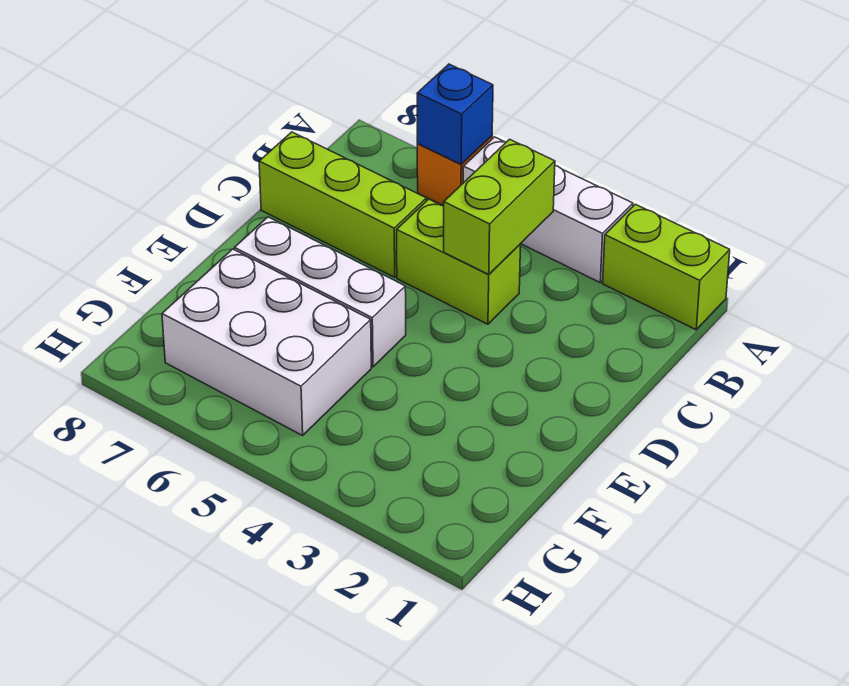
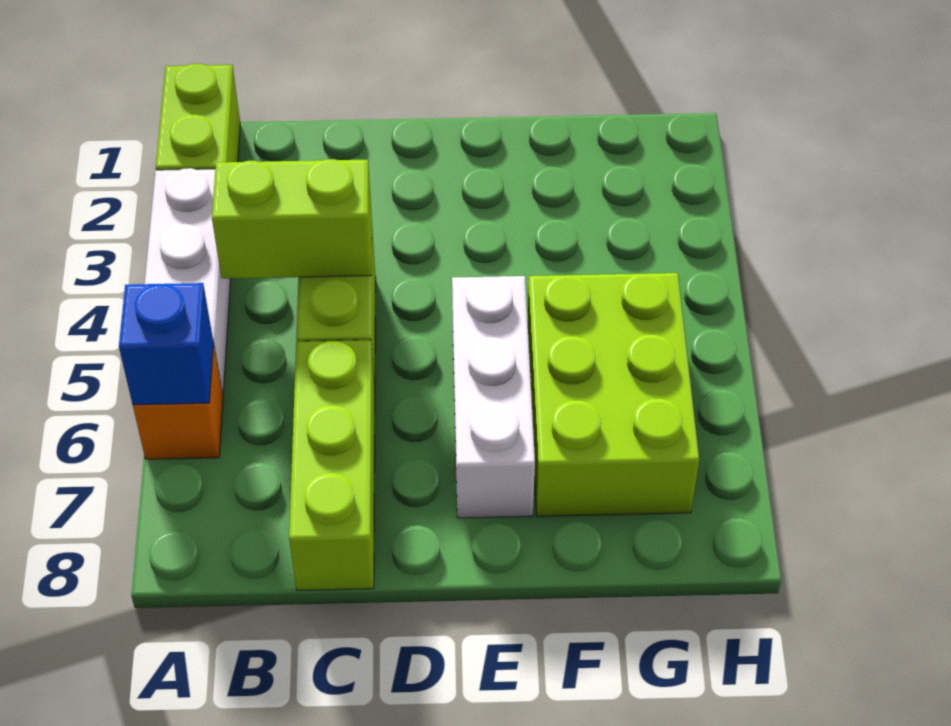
white 2x3 brick [162,249,371,435] -> lime 2x3 brick [527,273,699,516]

